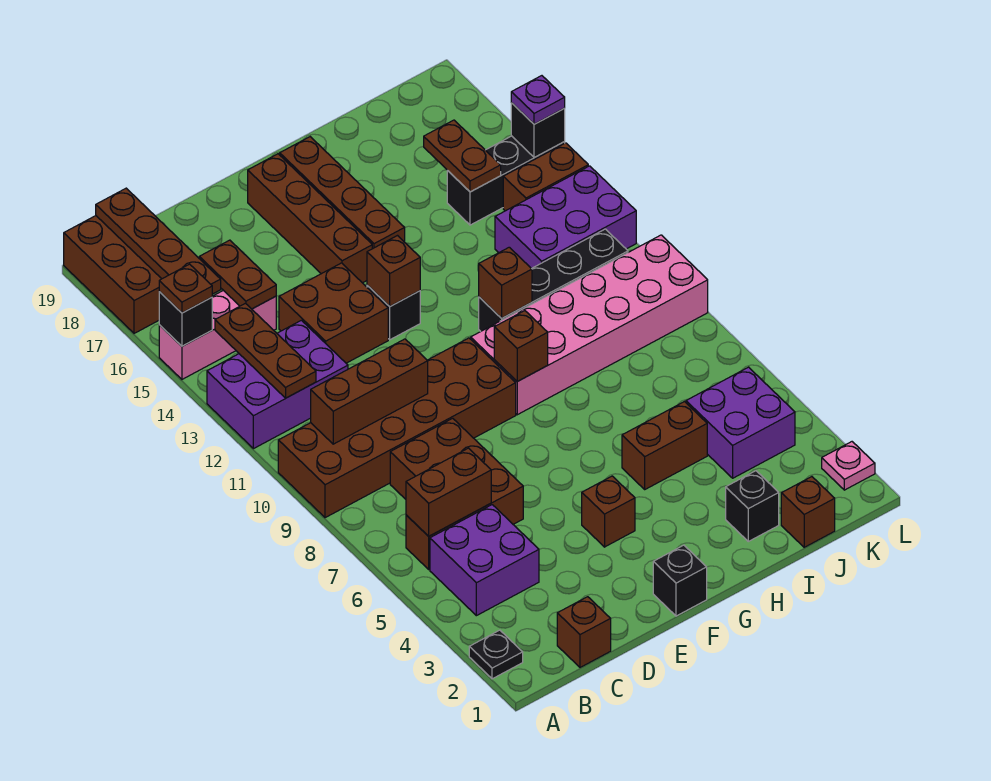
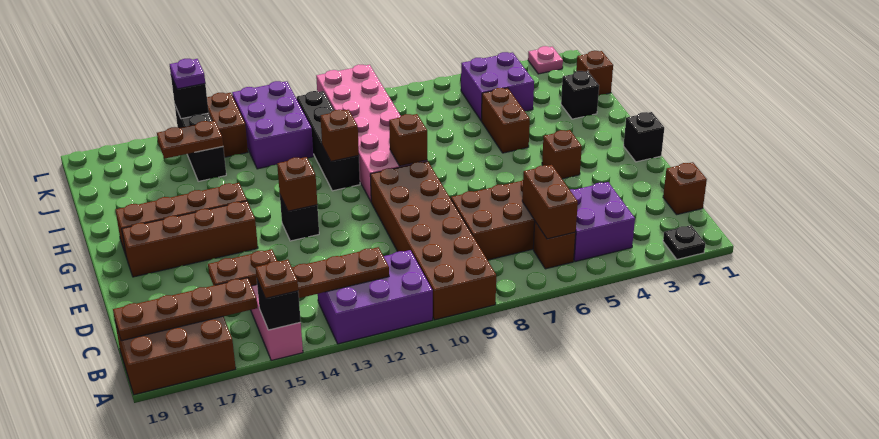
purple 2x3 brick [207,320,348,449] -> purple 2x3 brick turned to [318,250,433,344]
brown 1x3 brick [311,339,428,444] -> none
brown 2x2 brick [279,263,388,363] -> none

